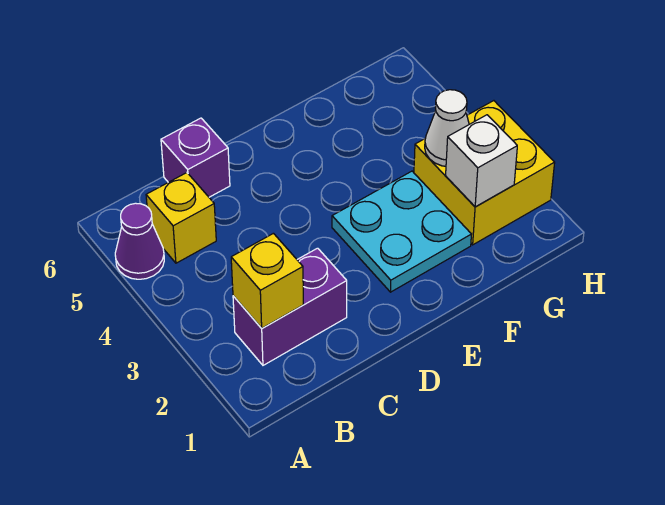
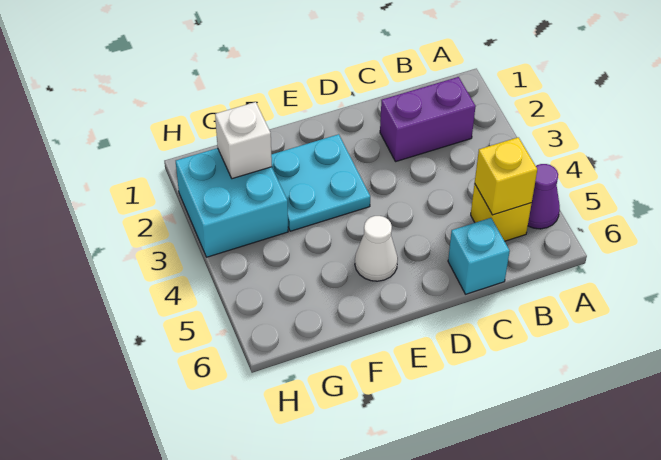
yellow 1x1 brick [231,233,303,328] -> yellow 1x1 brick moved to [475,137,537,215]
purple 1x1 brick [161,118,230,197] -> cyan 1x1 brick [448,218,510,294]
yellow 2x2 brick [414,101,555,245] -> cyan 2x2 brick [176,148,288,257]
white 1x1 cone [425,90,469,166] -> white 1x1 cone moved to [355,216,398,281]

